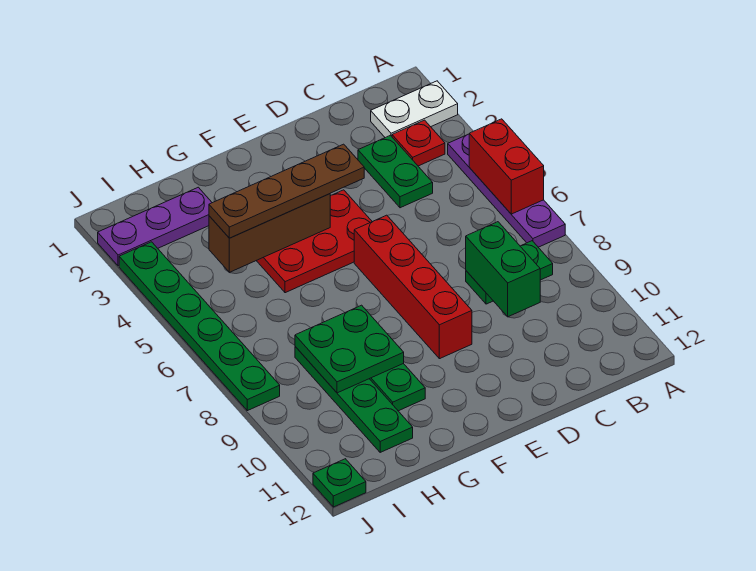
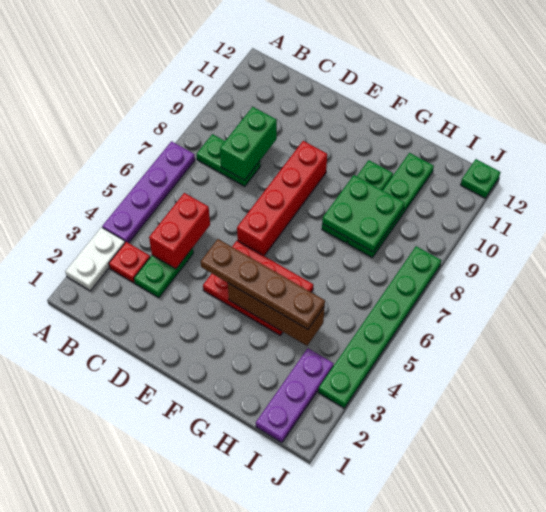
white 1x2 plate [371,81,458,138] -> white 1x2 plate turned to [65,227,125,291]
red 1x2 brick [469,119,544,214] -> red 1x2 brick moved to [149,193,210,269]
purple 1x3 plate [98,187,212,266] -> purple 1x3 plate turned to [256,349,333,443]

